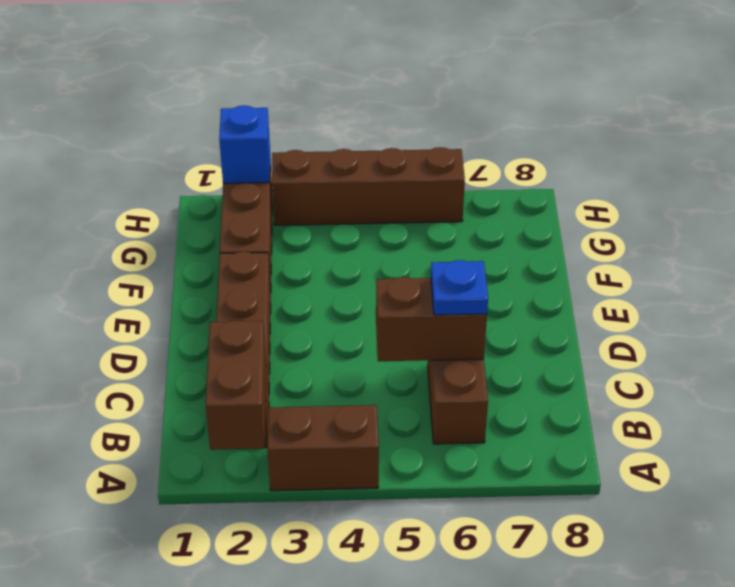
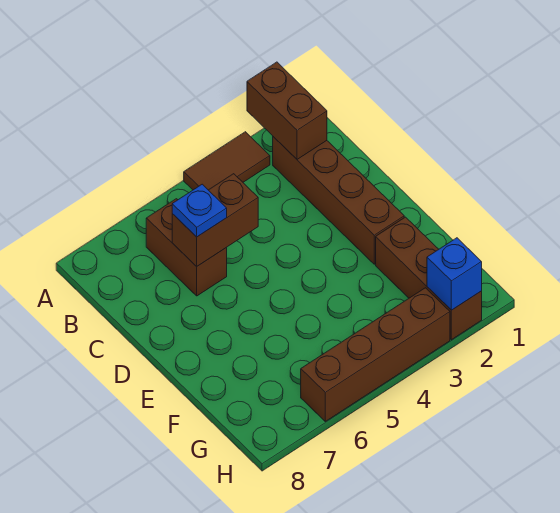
brown 1x2 brick [267,405,379,491] -> brown 1x2 tile [184,132,270,190]

